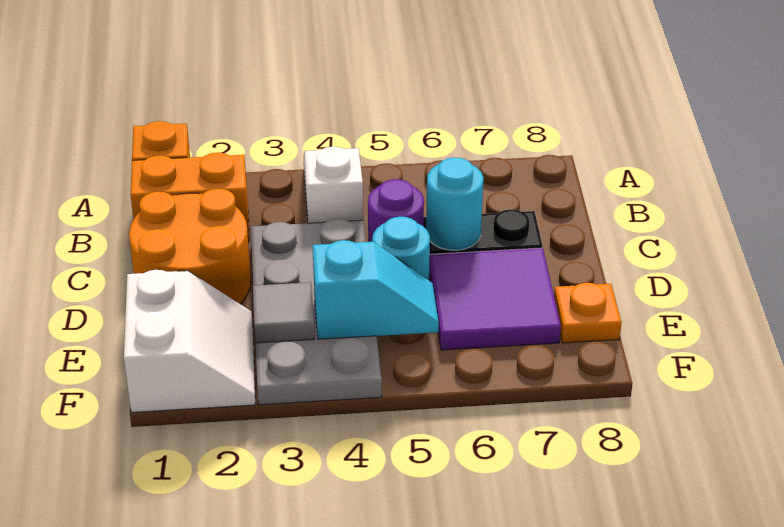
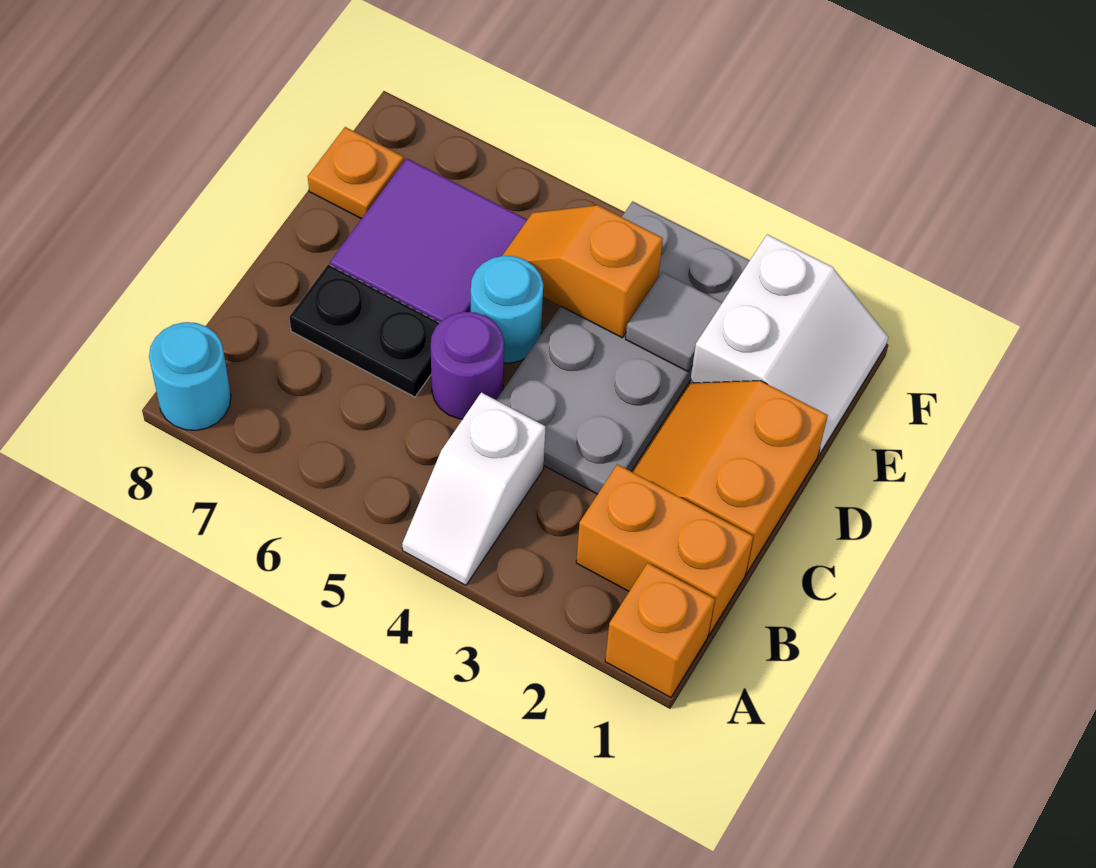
orange 2x2 round brick [129,189,251,304] -> orange 2x2 slope [632,381,828,574]
cyan 1x1 round brick [426,157,483,250] -> cyan 1x1 round brick moved to [149,322,231,430]
white 2x2 slope [124,270,255,412] -> white 2x2 slope turned to [690,234,888,455]
cyan 1x2 slope [313,240,439,339] -> orange 1x2 slope [502,205,663,338]

